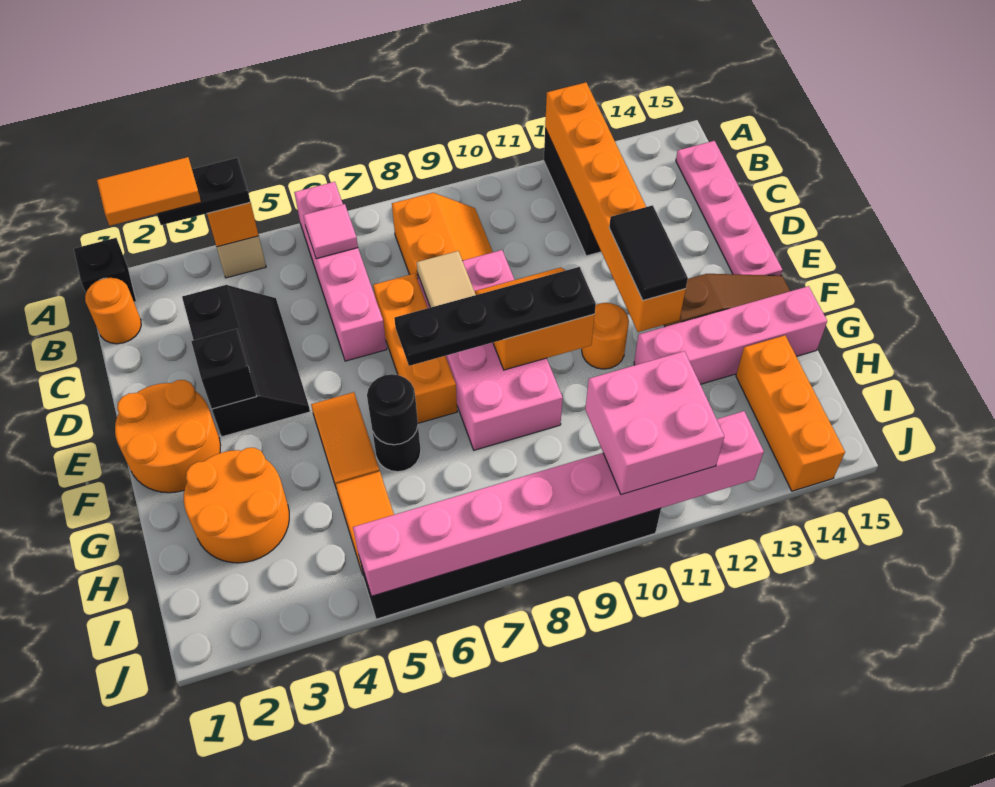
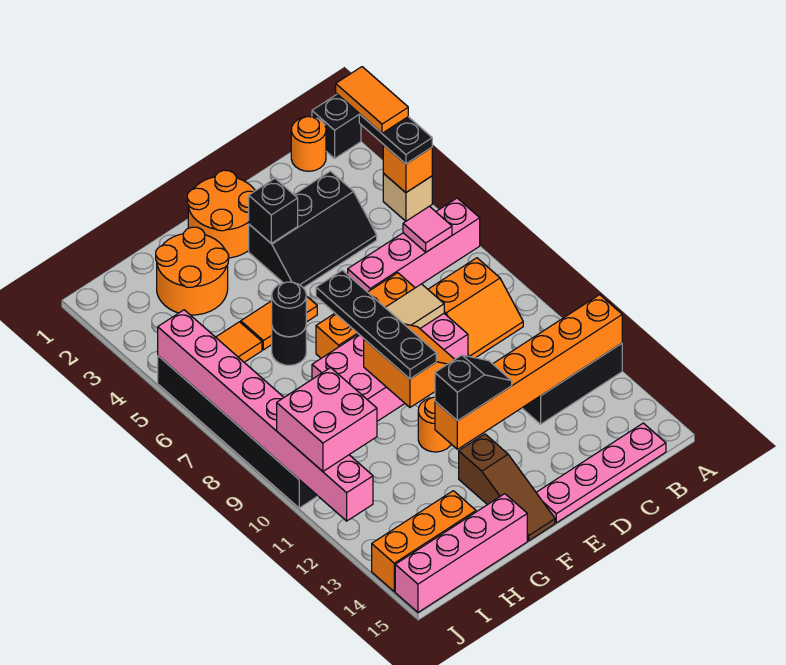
black 1x2 tile [609,205,688,300] -> black 1x2 slope [435,355,512,421]
pink 1x4 brick [634,286,827,384] -> pink 1x4 brick turned to [395,494,527,612]

